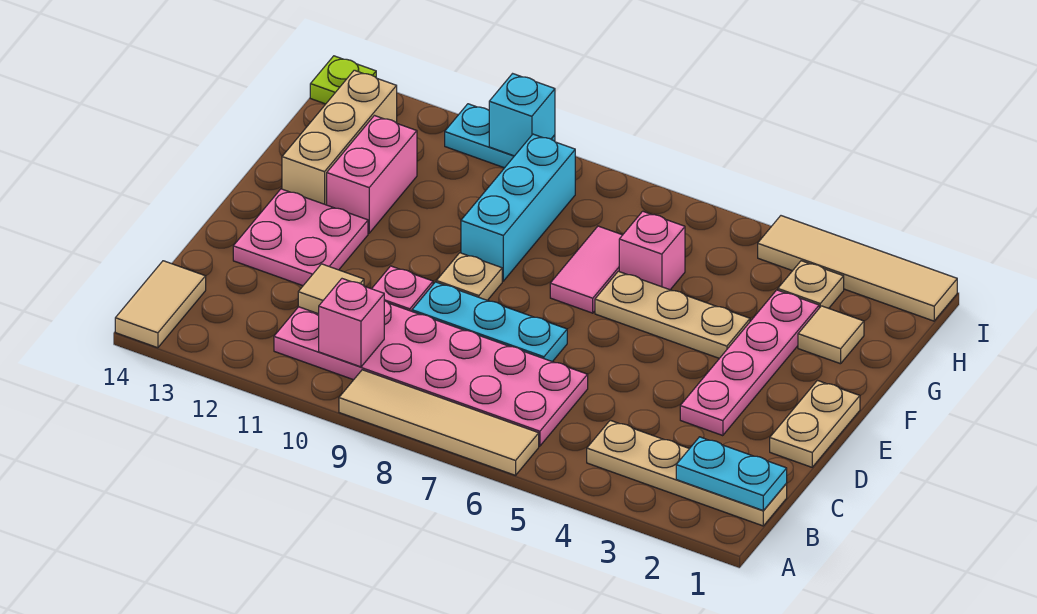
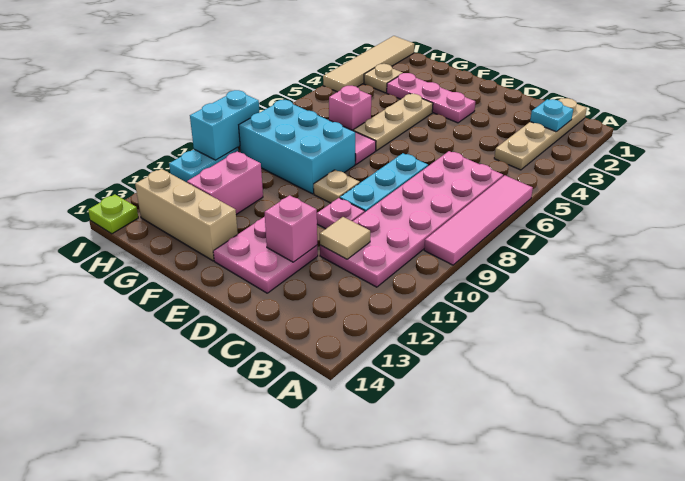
tan 1x4 tile [339,370,539,475] -> pink 1x4 tile [424,176,533,265]
tan 1x2 tile [115,261,206,348] -> none
cyan 1x2 plate [676,437,787,511] -> cyan 1x1 plate [530,99,573,132]
pink 1x1 brick [319,279,384,367] -> pink 1x1 brick moved to [265,195,317,262]
tan 1x2 plate [770,381,860,467] -> none
pink 1x4 plate [680,290,819,436] -> pink 1x3 plate [387,73,475,123]
cyan 1x3 brick [461,134,575,281] -> cyan 2x3 brick [239,100,355,194]
pink 1x2 brick [327,116,417,233] -> pink 1x2 brick turned to [187,152,263,214]
tan 1x1 tile [798,306,864,364] -> none
cyan 1x1 brick [489,74,555,156] -> cyan 1x2 brick [190,90,259,160]

